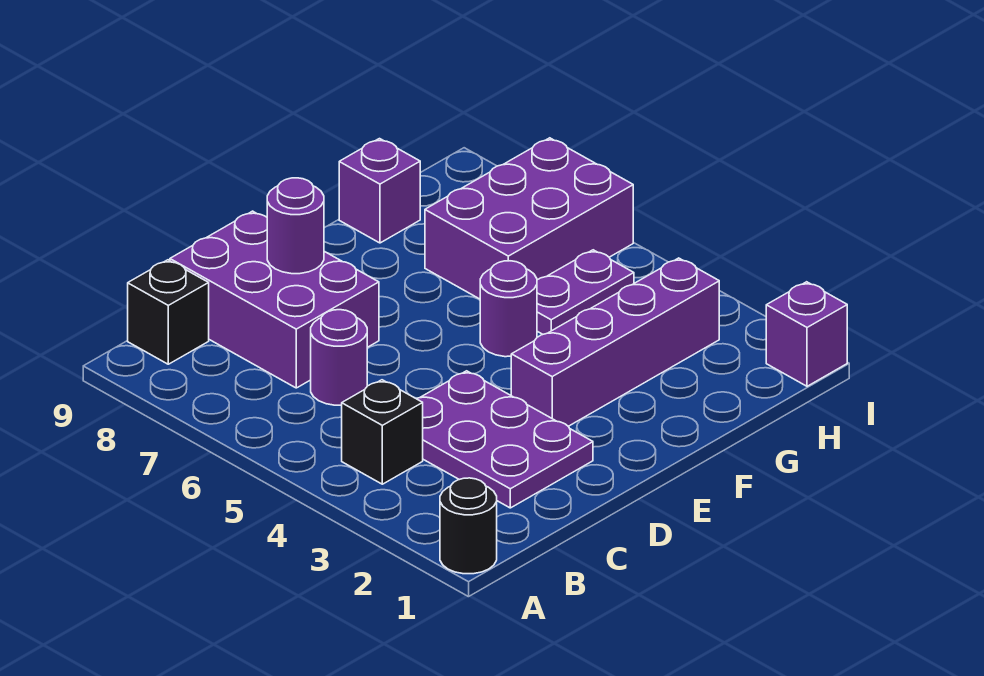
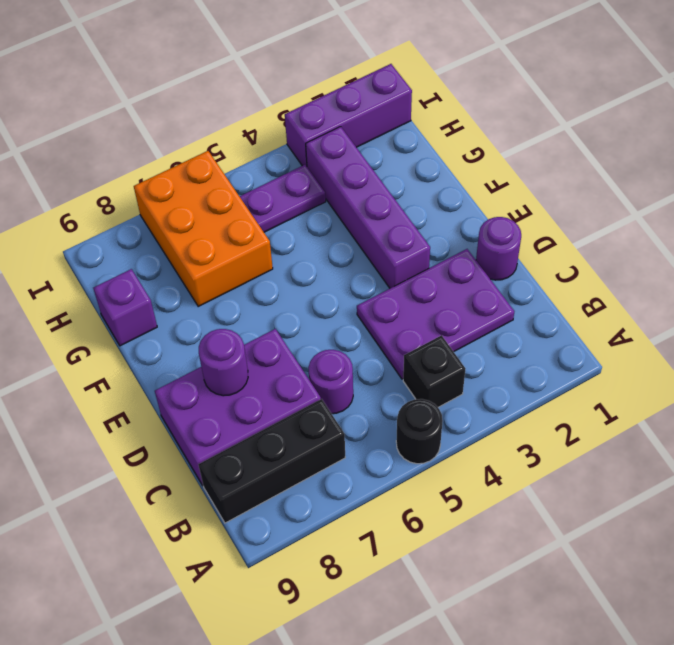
black 1x1 round brick [440,478,497,574] -> black 1x1 round brick moved to [396,399,443,464]
black 1x1 brick [128,260,209,364] -> black 1x3 brick [198,399,345,523]
purple 1x1 round brick [480,261,537,357] -> purple 1x1 round brick moved to [476,217,521,280]
purple 1x2 plate [537,250,634,334] -> purple 1x2 plate turned to [240,165,326,232]
purple 2x3 brick [425,138,633,299] -> orange 2x3 brick [134,151,273,306]
purple 1x1 brick [766,282,847,386] -> purple 1x3 brick [285,64,412,166]

